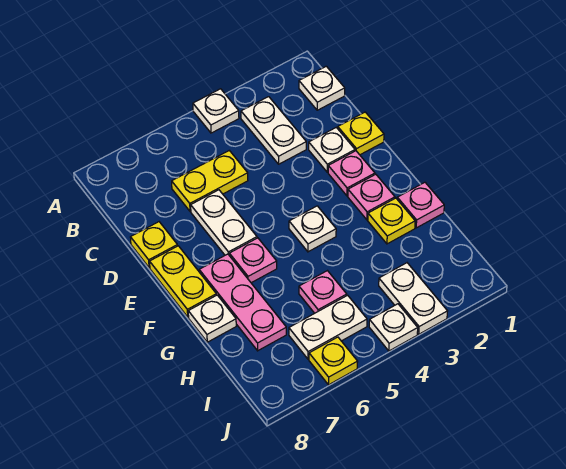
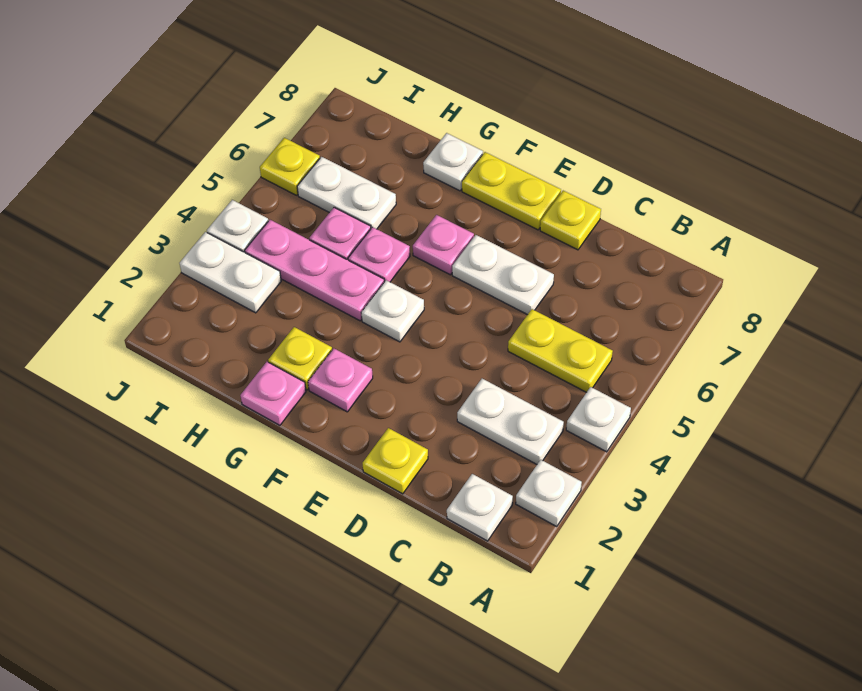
yellow 1x2 plate [172,151,248,211] -> yellow 1x2 plate turned to [508,309,613,392]
white 1x1 plate [309,127,355,172] -> white 1x1 plate moved to [516,460,582,526]
pink 1x1 plate [328,151,375,196] -> pink 1x1 plate moved to [348,227,410,282]
pink 1x3 plate [199,254,286,351] -> pink 1x3 plate moved to [245,220,384,321]
white 1x2 plate [289,295,367,359] -> white 1x2 plate turned to [297,157,396,229]

